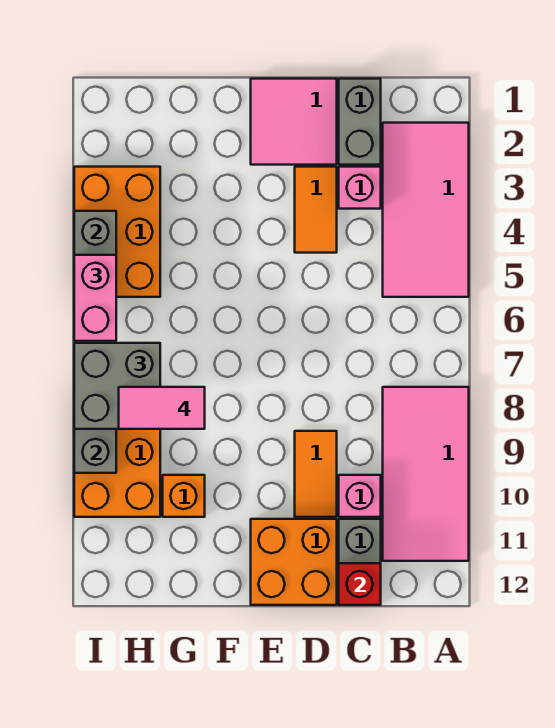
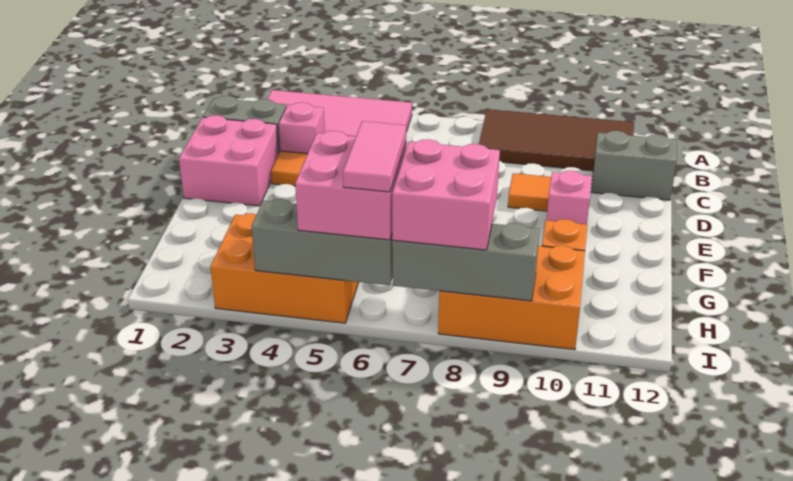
pink 2x4 tile [383,387,469,561] -> brown 2x4 tile [479,109,634,171]
pink 1x1 brick [339,475,381,517] -> pink 1x1 brick moved to [547,171,592,224]
red 1x1 brick [339,563,381,605] -> none
pink 2x2 tile [251,79,337,165] -> pink 2x2 brick [179,115,279,206]
orange 2x2 brick [251,519,337,605] -> none
pink 1x2 tile [119,387,205,429] -> pink 1x2 tile moved to [343,121,406,192]
grey 2x2 brick [74,343,160,429] -> pink 2x2 brick [392,139,500,250]
pink 1x2 brick [74,255,116,341] -> pink 2x2 brick [295,131,406,240]

